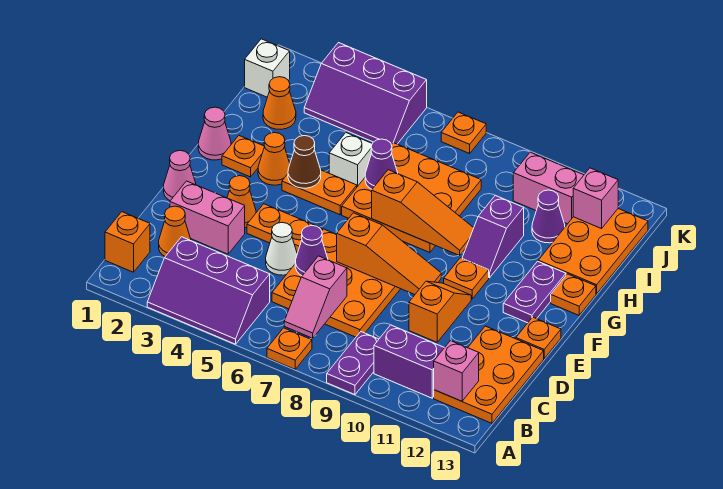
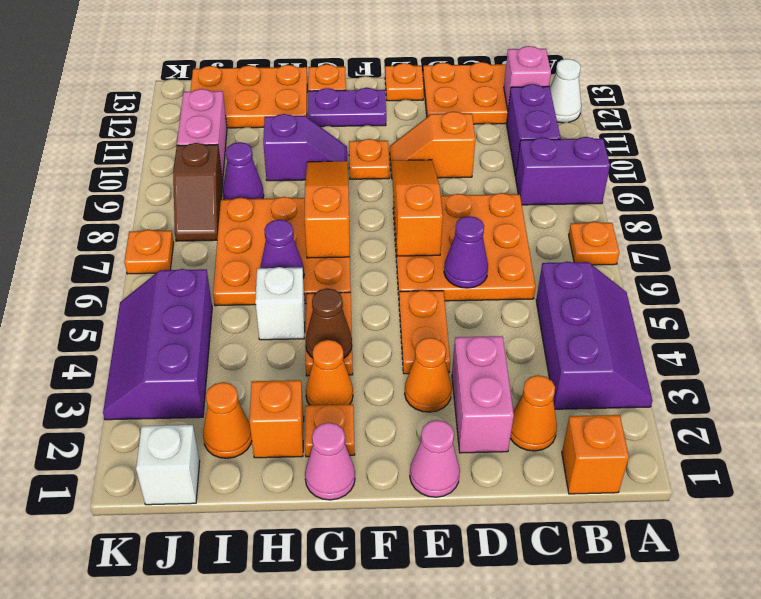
purple 1x2 plate [327,332,379,395] -> purple 1x2 brick [516,137,610,205]
pink 1x2 slope [284,256,347,338] -> none
white 1x1 cone [266,223,297,275] -> white 1x1 cone moved to [550,59,581,123]
none -> orange 1x1 brick [250,380,304,458]
purple 1x1 cone [532,190,565,243] -> purple 1x1 cone moved to [223,142,264,199]
purple 2x3 slope [304,43,427,144] -> purple 2x3 slope turned to [103,269,212,420]
none -> brown 1x2 slope [173,143,223,241]
pink 1x1 brick [573,168,618,229] -> none

